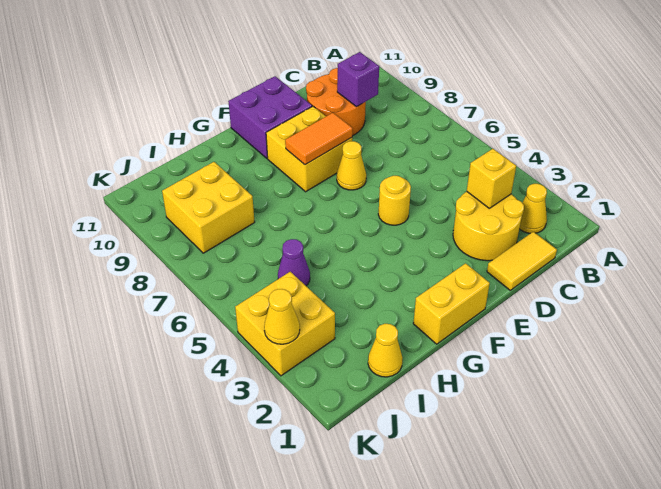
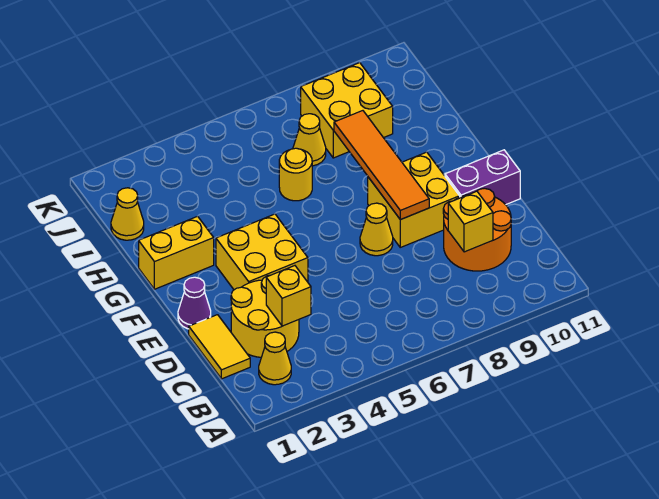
purple 1x1 brick [337,52,379,107] -> yellow 1x1 brick [448,191,493,252]
yellow 1x1 round brick [378,176,411,225] -> yellow 1x1 round brick moved to [279,148,312,201]
orange 1x2 tile [285,113,353,165] -> orange 1x4 tile [334,111,429,220]
purple 2x2 brick [228,76,312,158] -> purple 1x2 brick [445,150,520,205]
yellow 1x2 brick [413,263,490,344] -> yellow 1x2 brick turned to [139,216,214,289]
purple 1x1 cone [278,239,310,286] -> purple 1x1 cone moved to [178,277,211,329]
yellow 2x2 brick [235,272,335,376] -> yellow 2x2 brick moved to [216,214,308,290]
yellow 1x1 cone [264,289,300,344] -> yellow 1x1 cone moved to [293,114,326,166]

